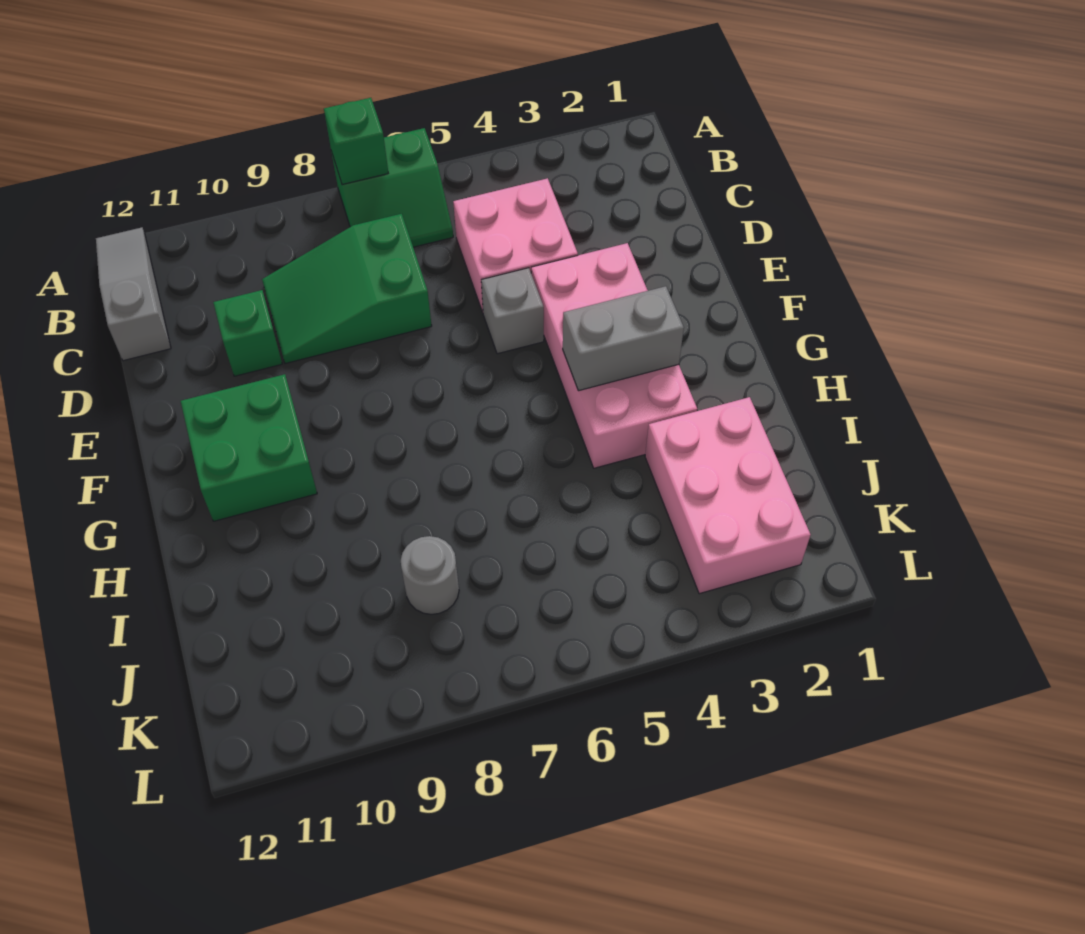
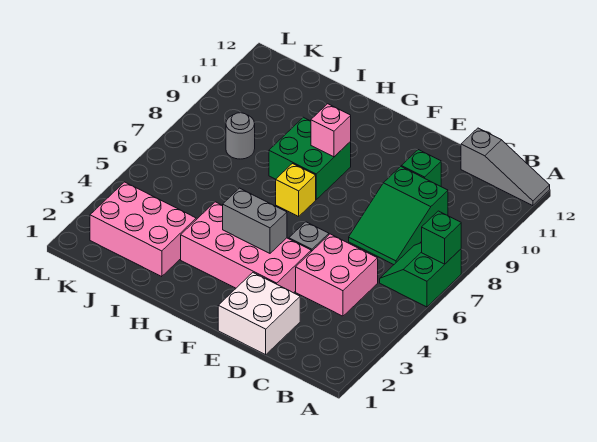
green 2x3 slope [262,214,432,364] -> green 2x3 slope turned to [349,166,448,265]
none -> white 2x2 brick [218,273,300,355]
green 2x2 brick [181,374,317,521] -> green 2x2 brick moved to [269,117,351,199]
grey 1x2 brick [563,286,684,391] -> grey 1x2 brick turned to [223,188,287,253]
none -> yellow 1x1 brick [276,164,316,217]
none -> pink 1x1 brick [311,104,351,157]

